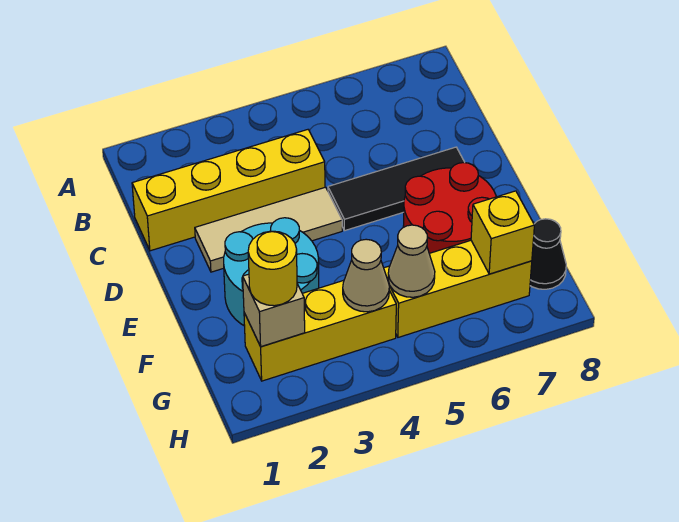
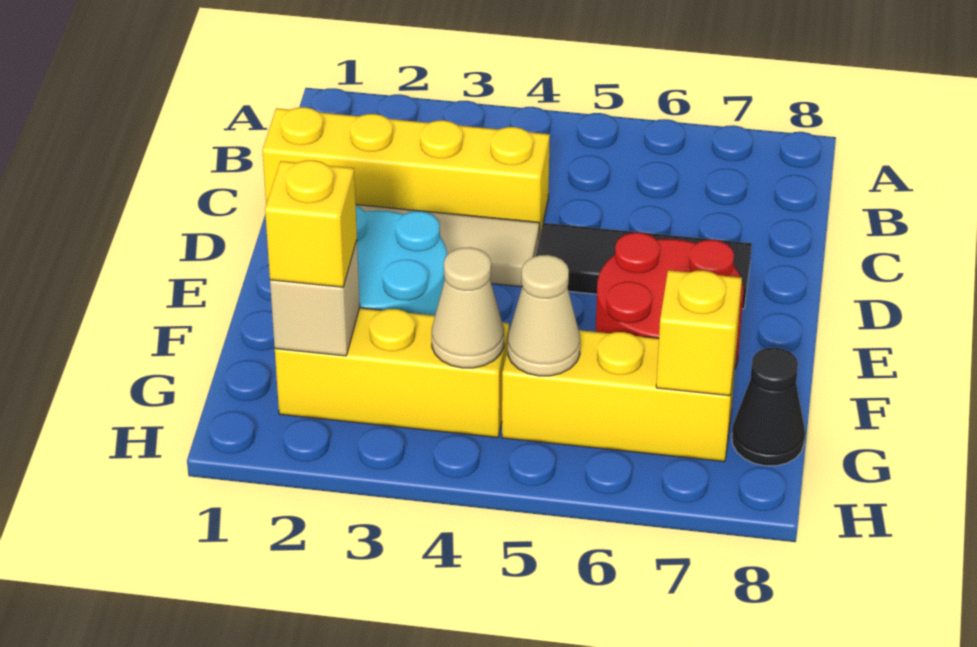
yellow 1x1 round brick [248,231,297,306] -> yellow 1x1 brick [265,160,357,287]

